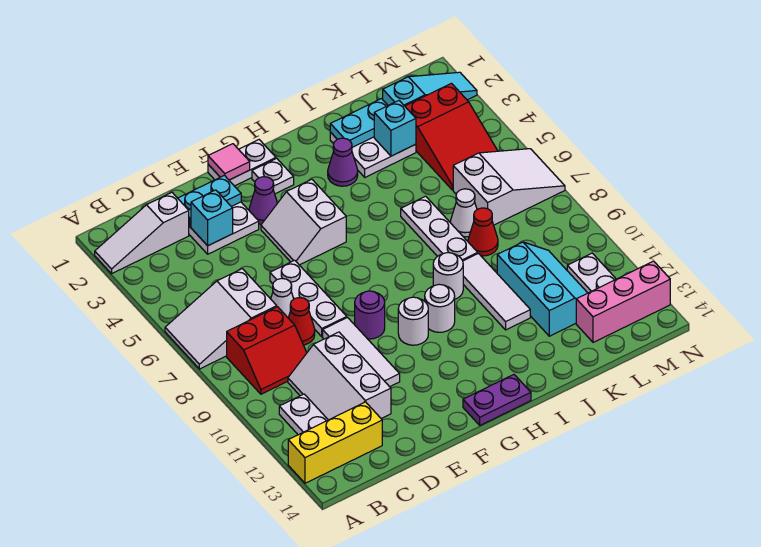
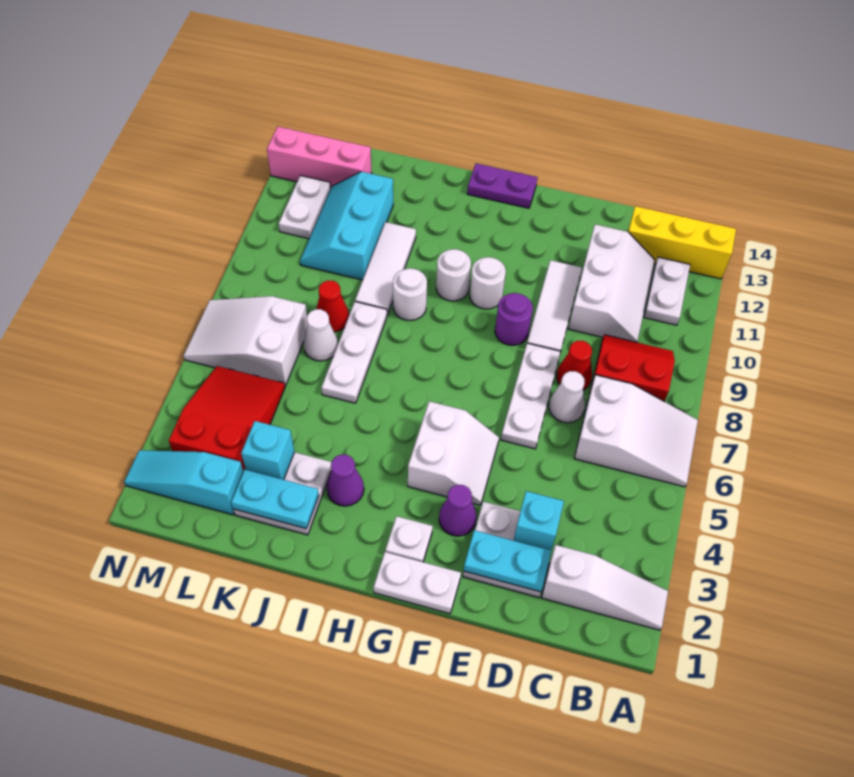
pink 1x1 tile [208,144,250,180] -> none

